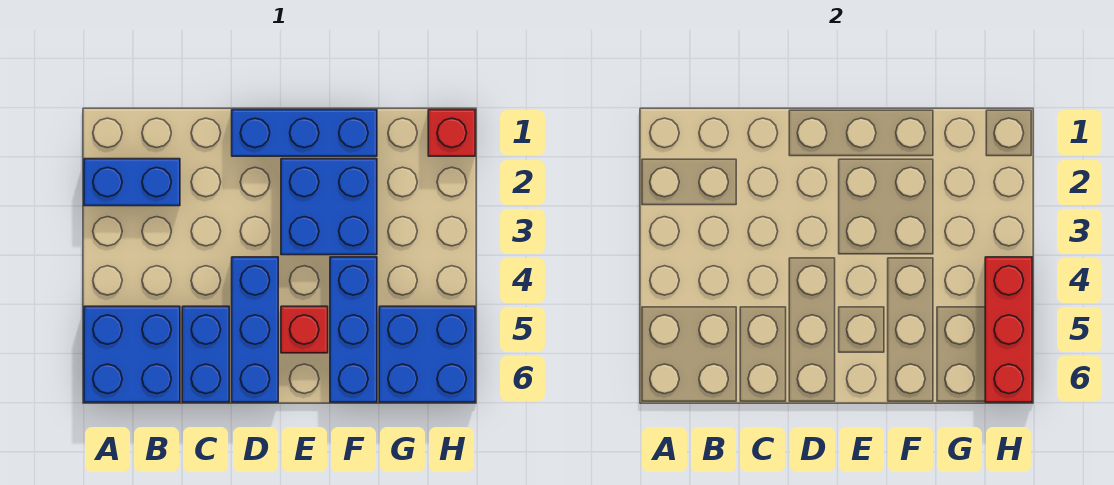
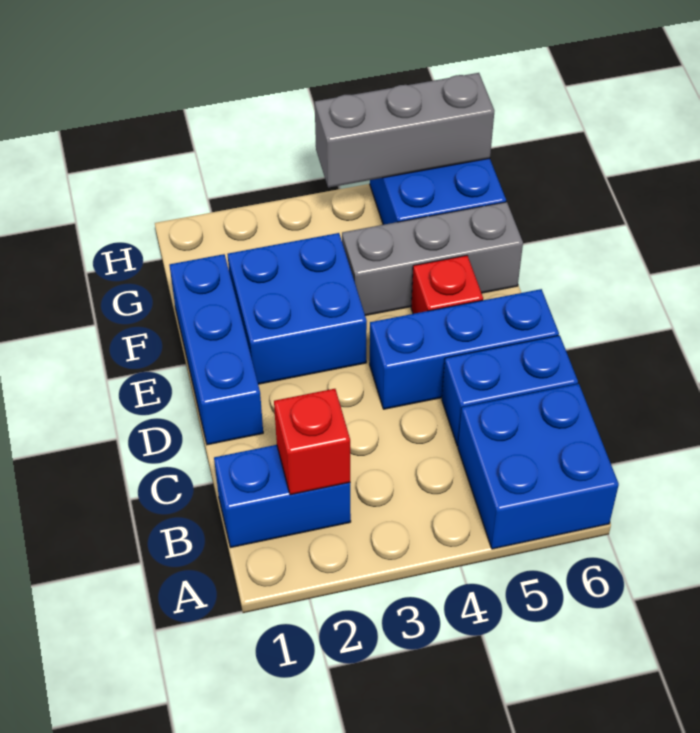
blue 1x2 brick [84,159,180,206] -> blue 1x2 brick turned to [214,445,351,547]
blue 1x3 brick [330,257,377,402] -> grey 1x3 brick [342,202,523,316]
red 1x1 brick [428,110,475,156] -> red 1x1 brick moved to [274,389,350,495]
red 1x3 brick [985,257,1032,402] -> grey 1x3 brick [315,73,494,188]

